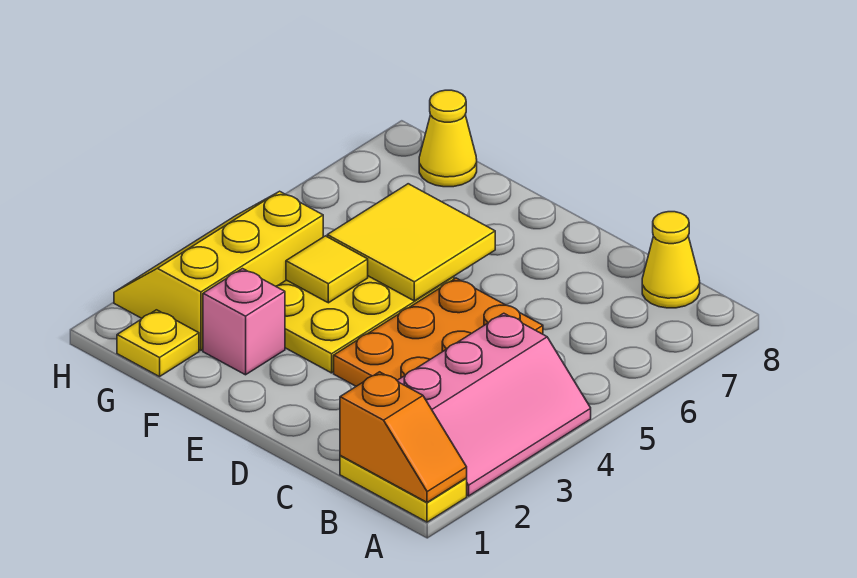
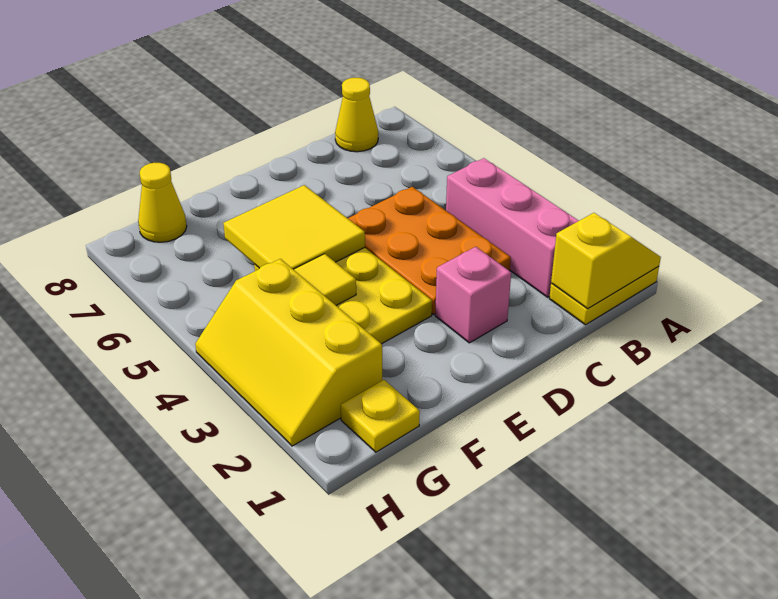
orange 1x2 slope [340,372,467,502] -> yellow 1x2 slope [551,213,661,309]
pink 1x1 brick [203,269,285,375] -> pink 1x1 brick moved to [435,247,511,343]

